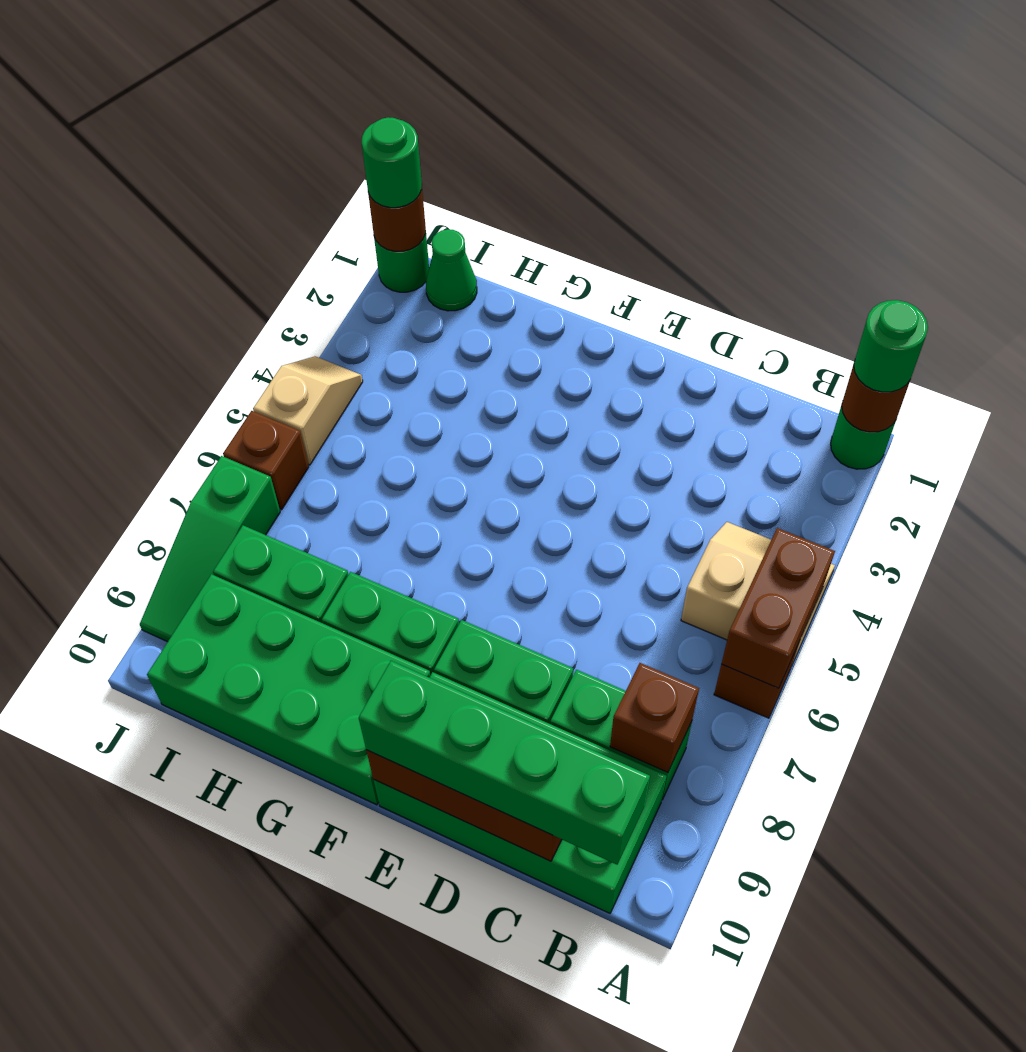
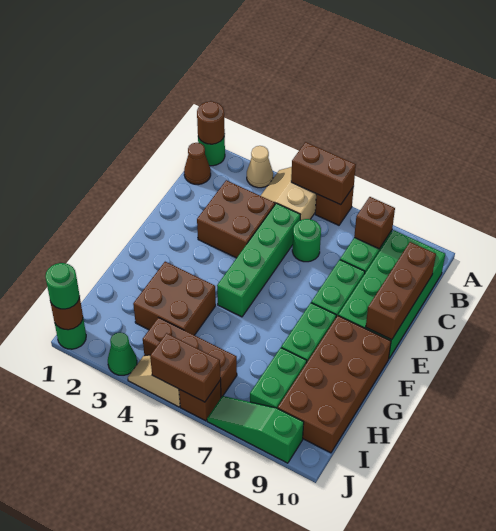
green 1x1 round brick [854,300,928,392] -> green 1x1 round brick moved to [292,219,321,262]
none -> tan 1x1 cone [247,146,273,188]
none -> brown 1x1 cone [184,143,211,185]
green 1x4 brick [359,661,650,864] -> green 1x4 brick moved to [217,203,300,317]
none -> brown 2x2 brick [197,180,275,258]
green 2x4 brick [147,574,430,805] -> brown 2x4 brick [278,316,391,453]
none -> brown 2x2 brick [133,262,216,335]
green 1x1 cone [426,229,477,311] -> green 1x1 cone moved to [108,332,137,375]
none -> brown 1x3 brick [143,318,237,397]
none -> brown 1x2 brick [150,333,221,402]
green 1x3 slope [140,456,280,642] -> green 1x3 slope turned to [207,396,304,463]

